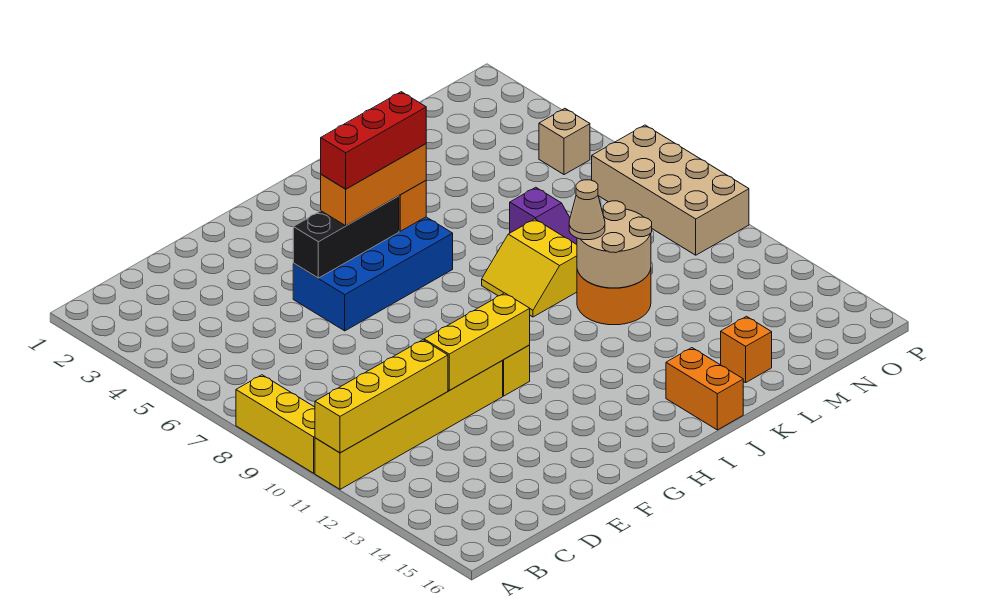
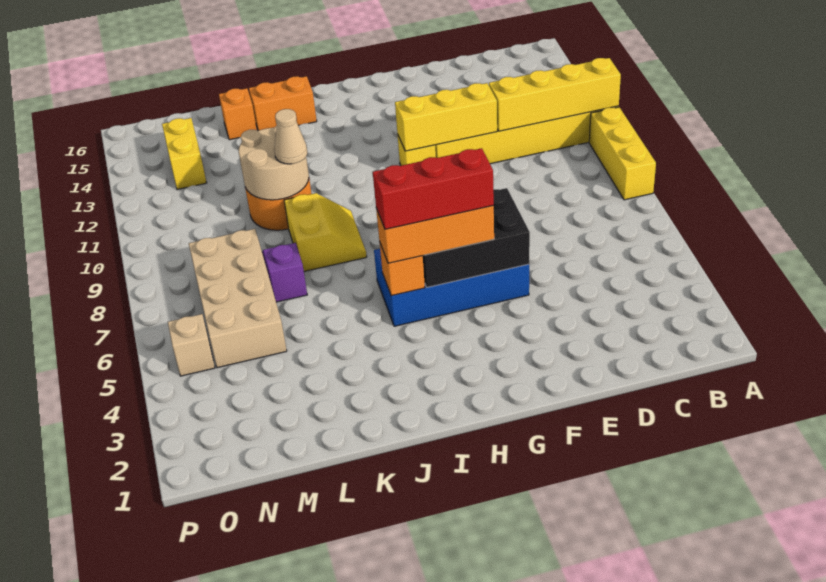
black 1x3 brick [293,196,399,278] -> black 2x3 brick [423,188,530,287]
orange 1x2 brick [666,348,743,430] -> orange 1x2 brick turned to [249,76,317,131]
none -> yellow 1x2 brick [162,118,207,189]
tan 2x4 brick [592,125,749,255] -> tan 2x4 brick moved to [189,229,287,368]

